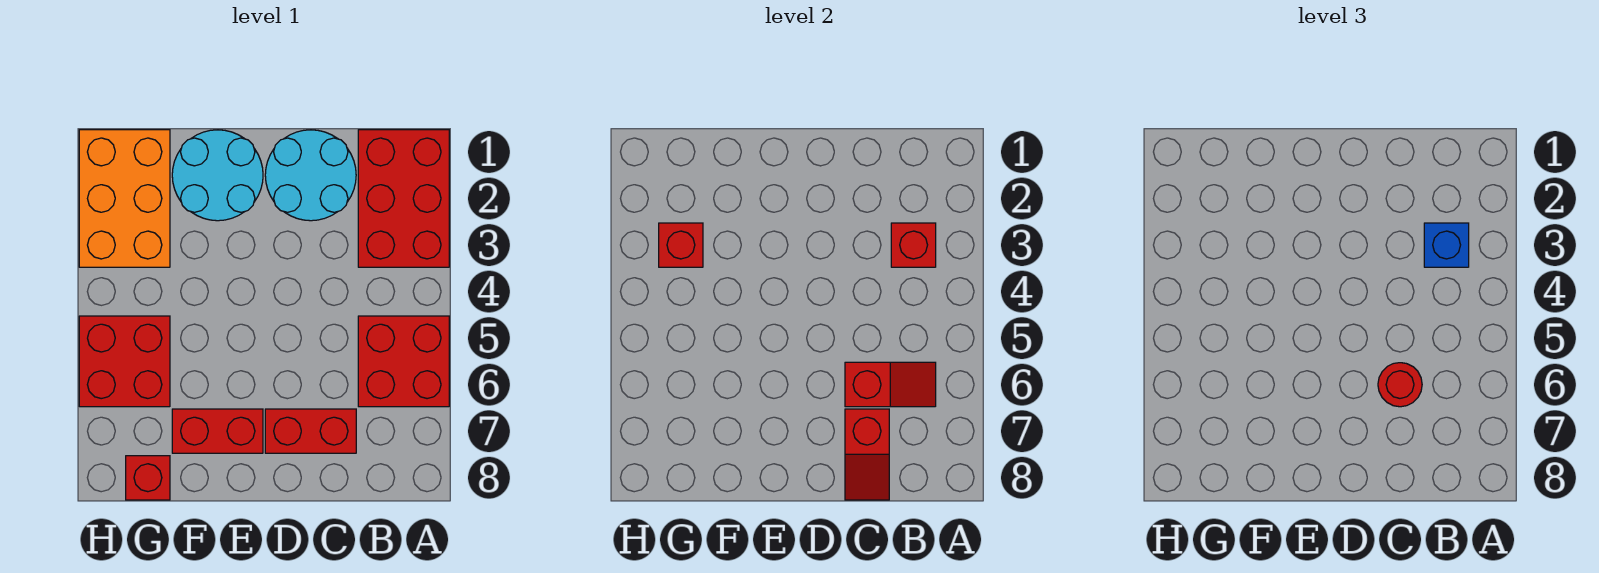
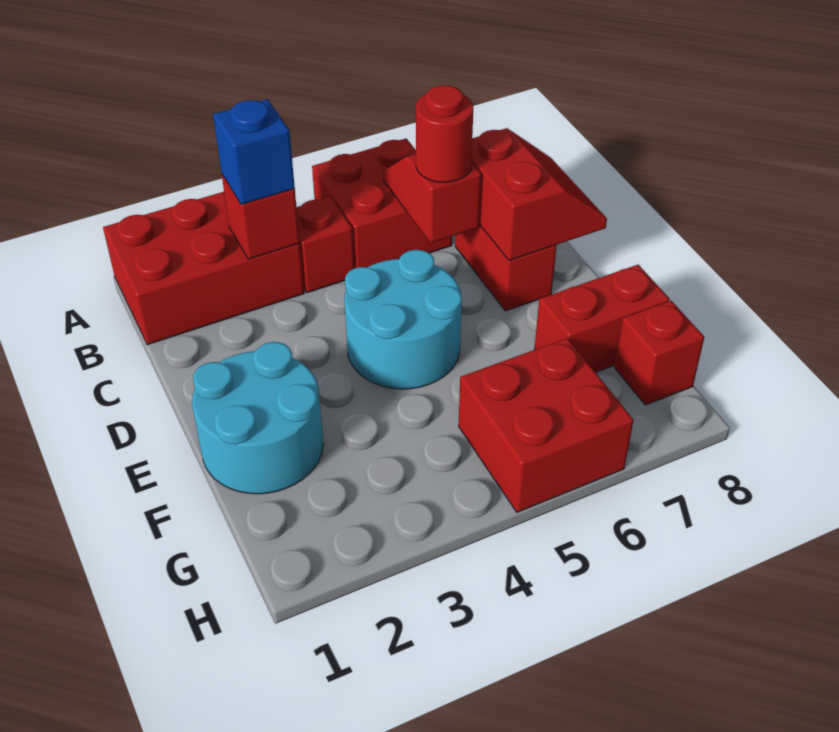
cyan 2x2 round brick [265,130,356,221] -> cyan 2x2 round brick moved to [345,250,462,389]
red 1x2 slope [845,409,889,500] -> red 2x2 slope [471,128,607,260]
red 1x2 brick [172,409,263,453] -> red 1x2 brick turned to [535,265,669,372]
orange 2x3 brick [79,130,170,267] -> none
red 1x1 brick [659,223,703,267] -> red 1x1 brick moved to [297,197,354,293]

